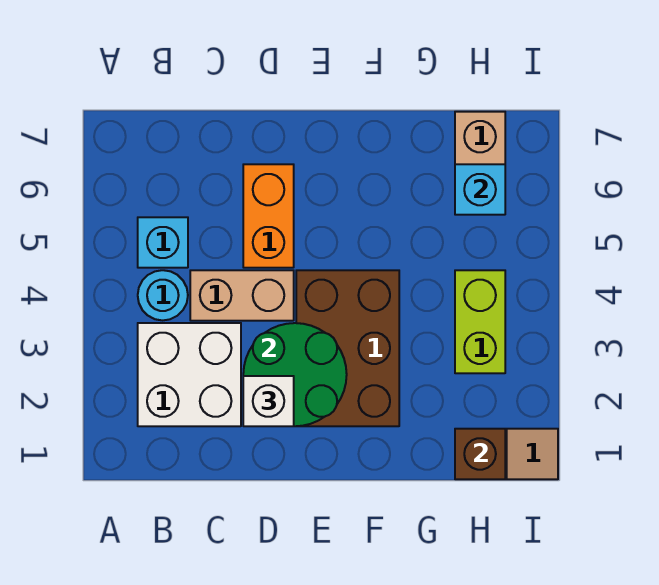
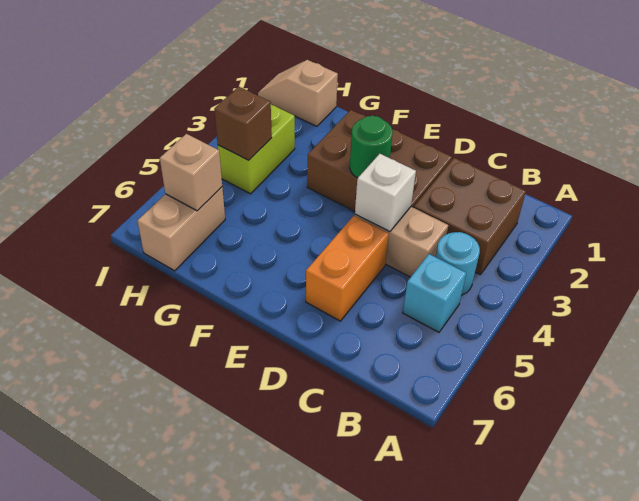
white 2x2 brick [138,323,241,426] -> brown 2x2 brick [414,158,526,275]
green 2x2 round brick [243,323,347,426] -> green 1x1 round brick [350,116,393,178]
white 1x1 brick [243,376,294,426] -> white 1x1 brick moved to [355,154,416,232]
brown 2x3 brick [296,270,399,426] -> brown 2x3 brick turned to [307,110,452,211]
brown 1x1 brick [455,429,505,479] -> brown 1x1 brick moved to [214,87,272,160]
cyan 1x1 brick [455,164,505,215] -> tan 1x1 brick [160,134,222,211]

